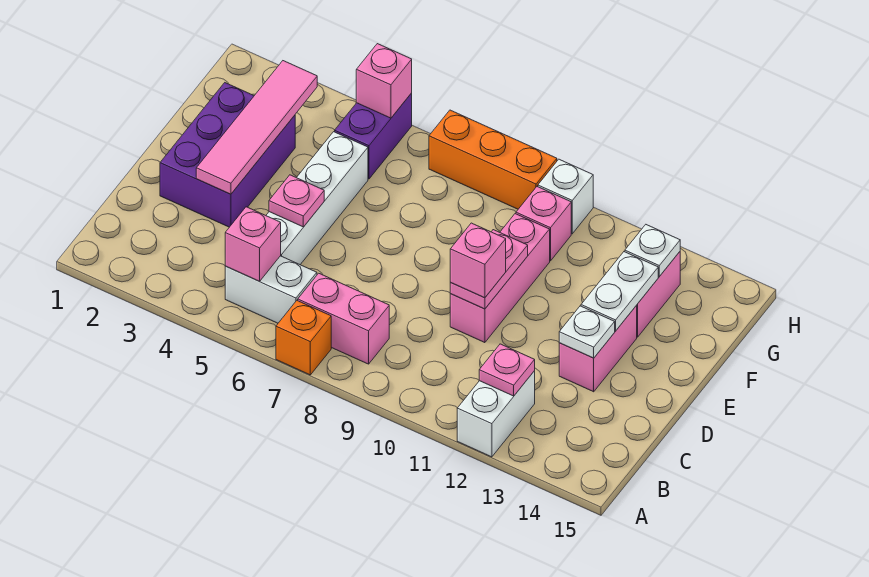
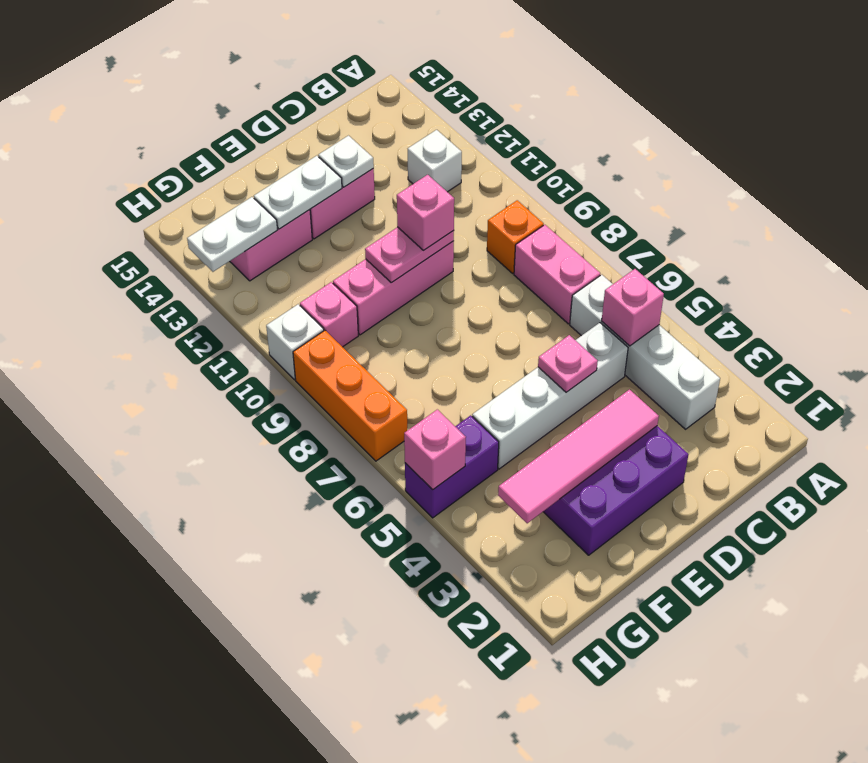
orange 1x1 brick [276,300,331,375] -> orange 1x1 brick moved to [487,200,544,273]
white 1x2 brick [457,371,535,457] -> white 1x1 brick [408,130,462,192]
white 1x2 brick [225,256,317,323] -> white 1x4 brick [570,275,720,429]
pink 1x1 plate [479,344,535,396] -> none
white 1x1 plate [625,225,680,276] -> white 1x2 plate [187,197,278,272]

